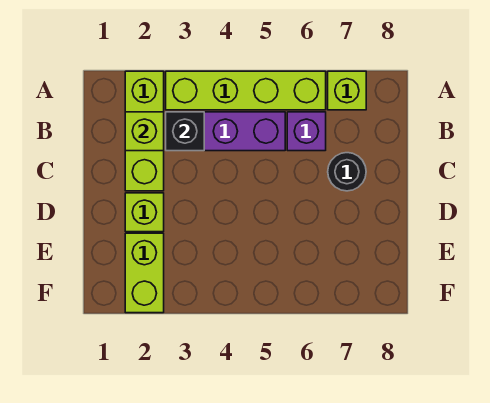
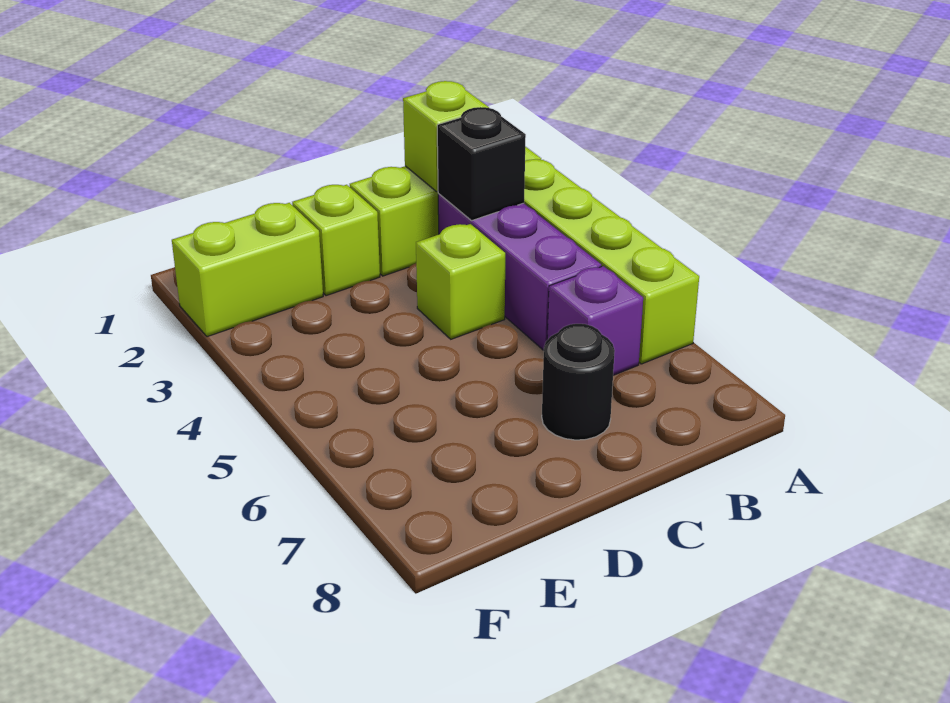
lime 1x1 brick [328,71,366,110] -> lime 1x1 brick moved to [416,224,505,339]

